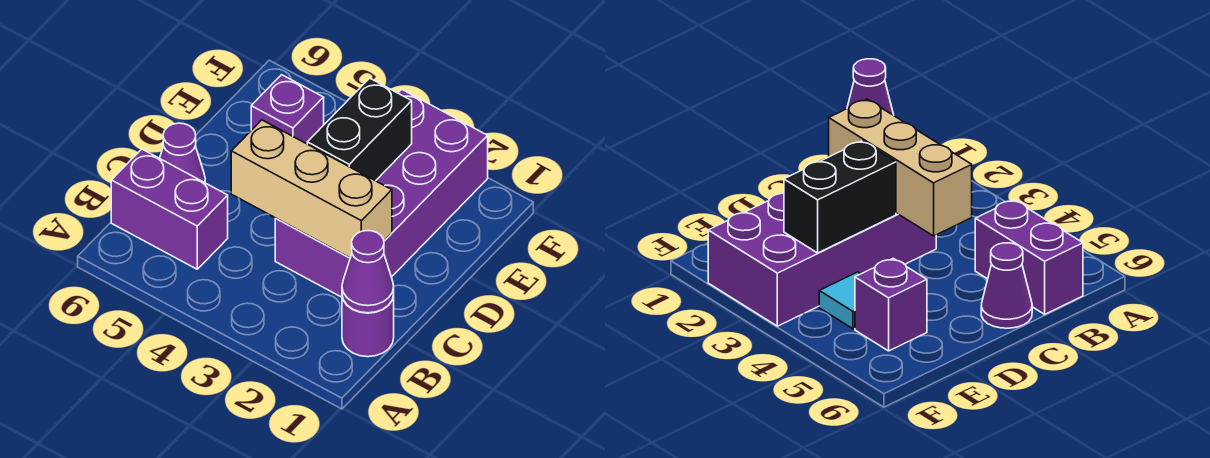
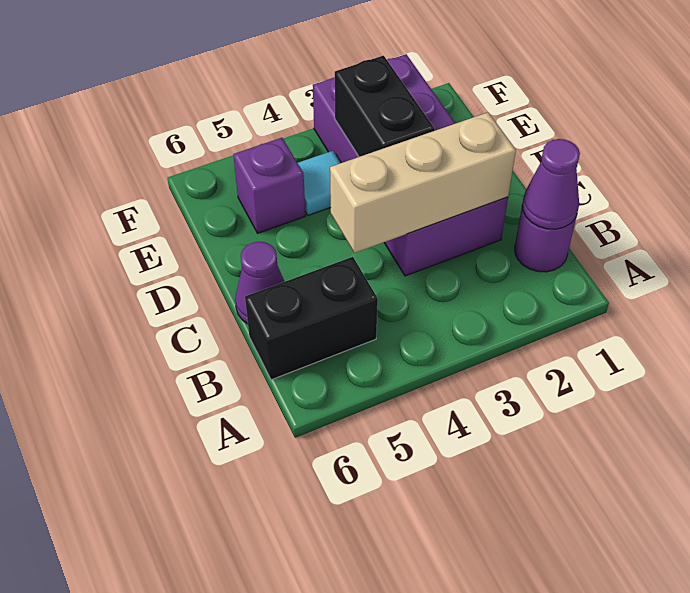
purple 1x2 brick [111,149,228,269] -> black 1x2 brick [245,257,378,380]

